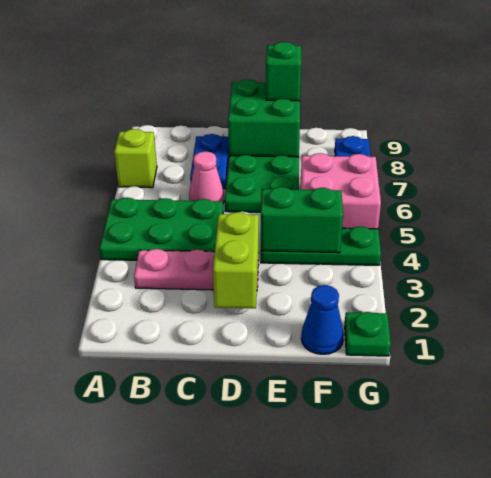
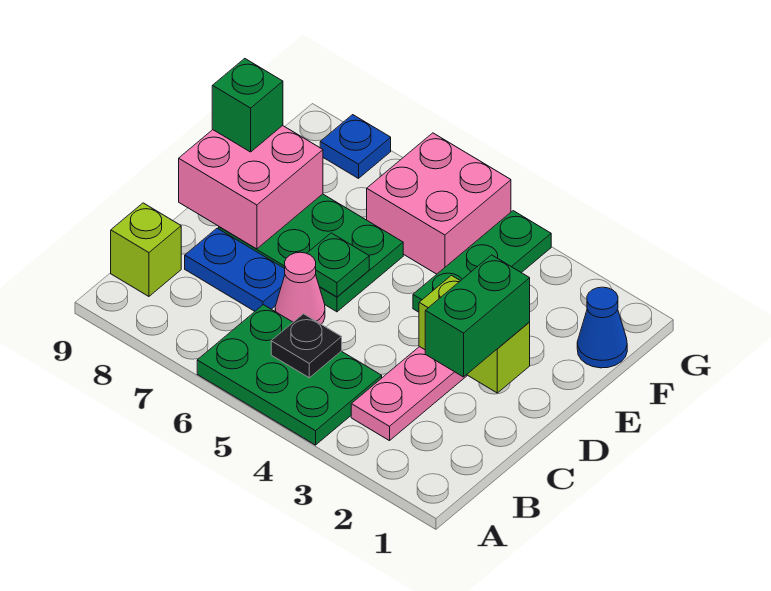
green 2x3 plate [99,197,223,260] -> green 2x3 plate turned to [197,305,382,445]
lime 1x1 brick [114,129,157,188] -> lime 1x1 brick moved to [111,203,181,296]
none -> black 1x1 plate [271,314,342,378]
green 2x2 brick [228,79,300,157] -> pink 2x2 brick [179,126,323,249]
green 1x2 brick [261,187,343,253] -> green 1x2 brick moved to [425,255,530,377]
green 1x1 plate [345,312,391,356] -> green 1x1 plate moved to [307,233,369,297]

